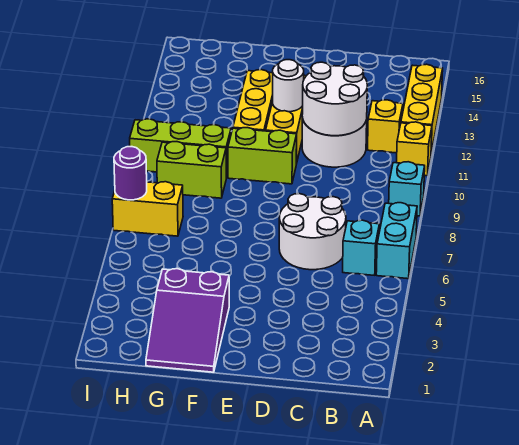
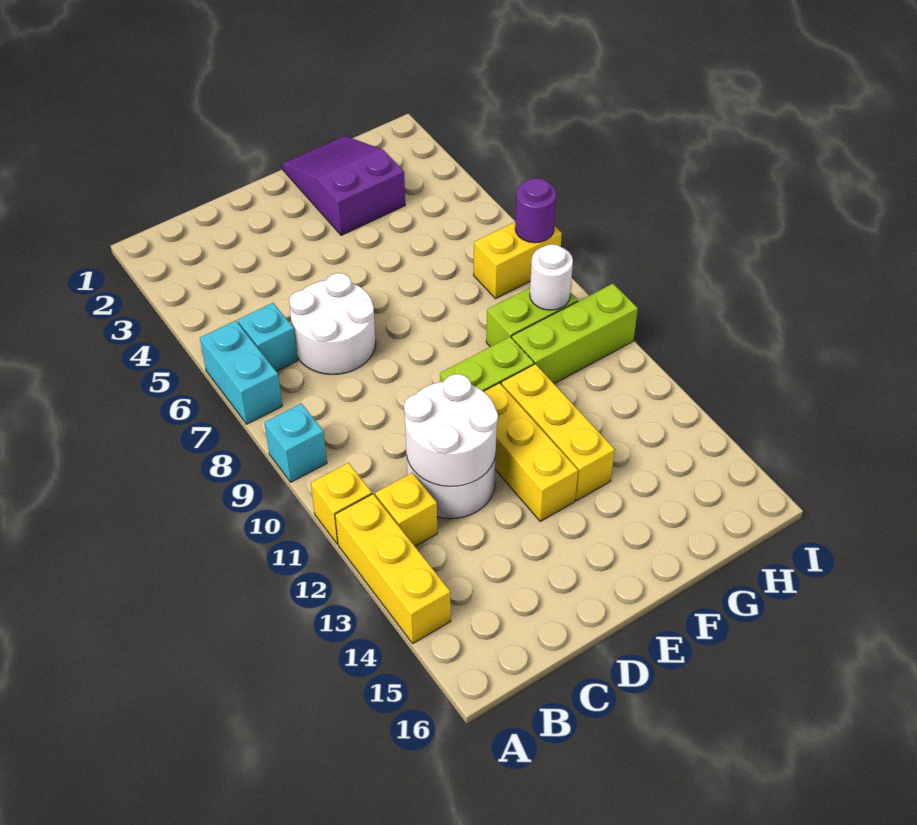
white 1x1 round brick [273,60,304,112] -> white 1x1 round brick moved to [530,244,573,310]

